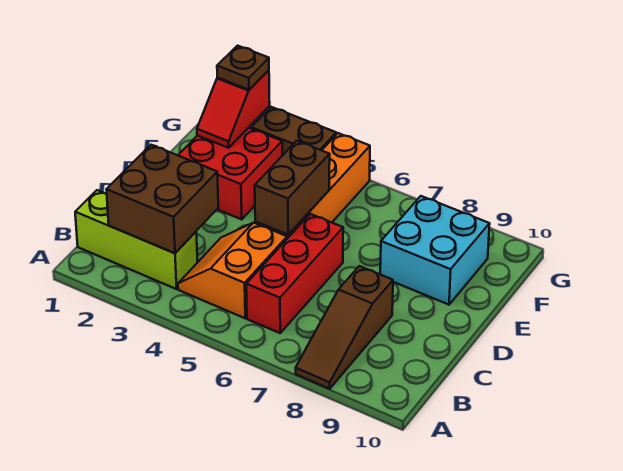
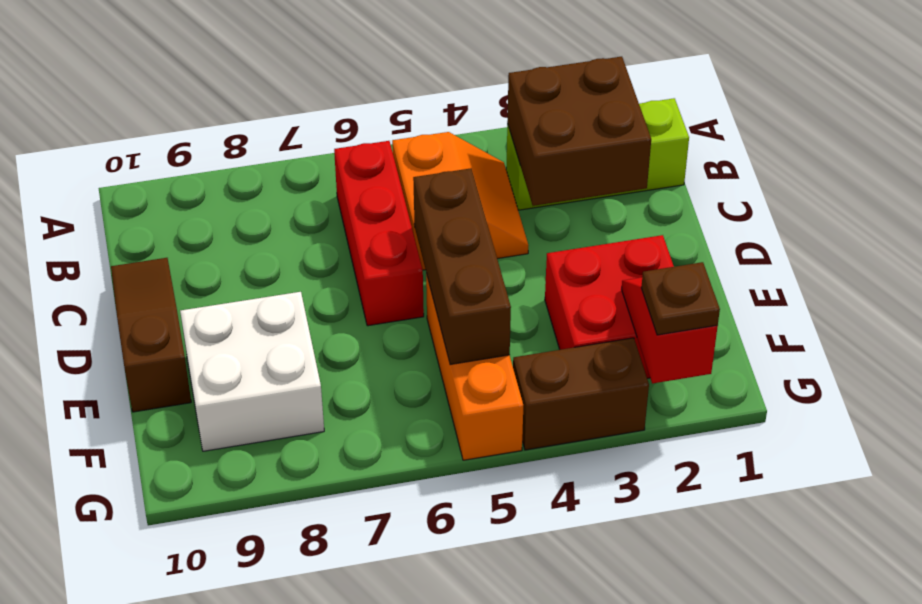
brown 1x3 slope [296,266,393,389] -> brown 1x3 slope moved to [111,258,191,412]
brown 1x2 brick [255,141,330,235] -> brown 1x3 brick [413,168,511,364]
cyan 2x2 brick [380,196,490,305] -> white 2x2 brick [180,292,324,451]

